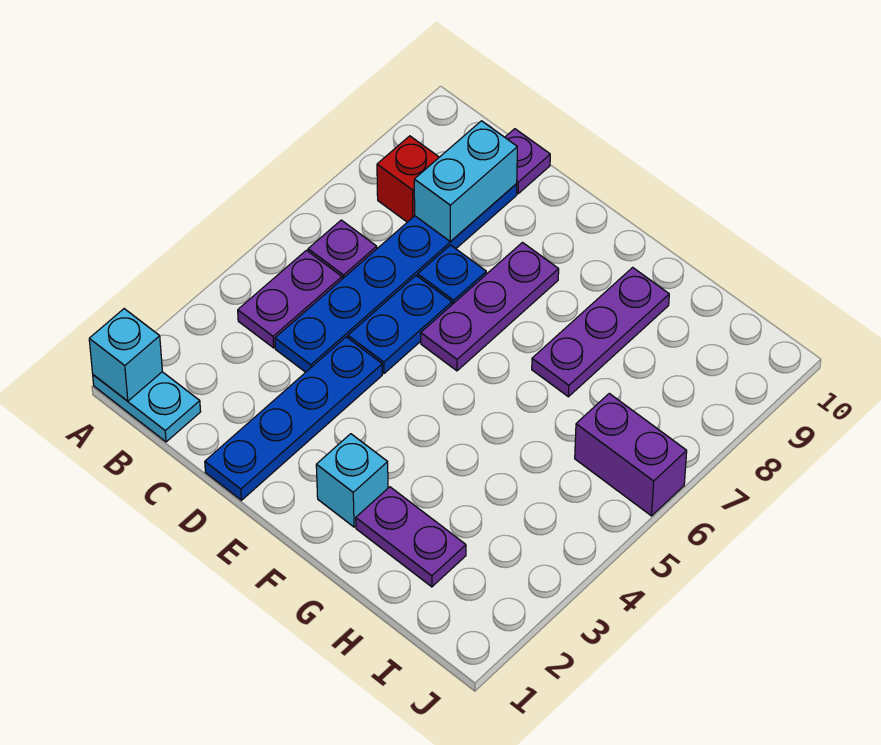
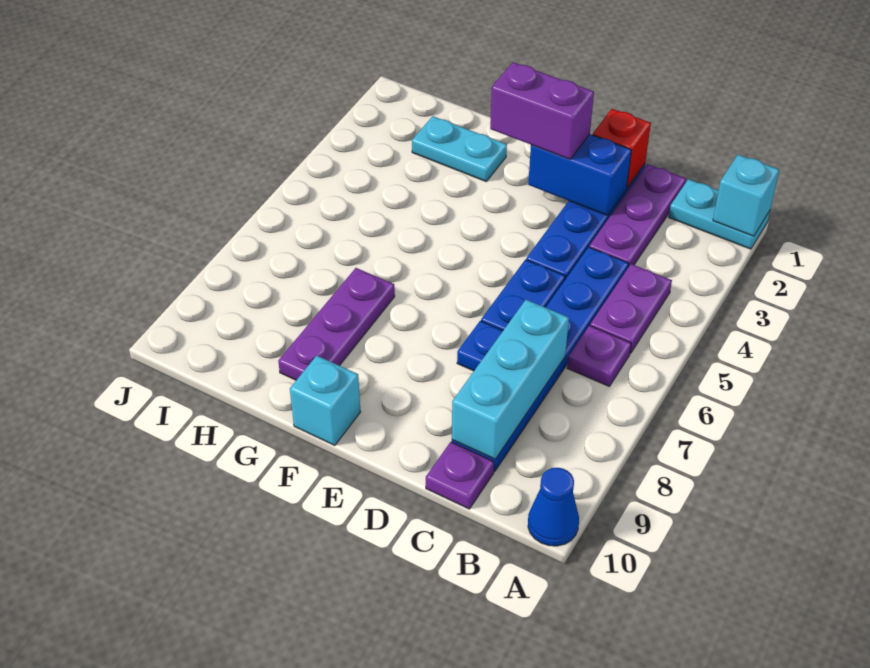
none -> blue 1x1 cone [528,468,579,546]
red 1x1 brick [377,136,439,222] -> red 1x1 brick moved to [593,109,651,188]
cyan 1x2 brick [414,121,517,242] -> cyan 1x3 brick [452,300,569,459]
none -> blue 1x2 brick [528,134,631,216]
purple 1x3 plate [421,243,559,371] -> purple 1x3 plate moved to [589,164,686,267]
cyan 1x1 brick [316,434,388,527] -> cyan 1x1 brick moved to [290,356,360,446]
purple 1x2 plate [356,487,466,587] -> cyan 1x2 plate [412,116,507,181]
purple 1x2 brick [575,393,687,516] -> purple 1x2 brick moved to [490,62,594,159]

